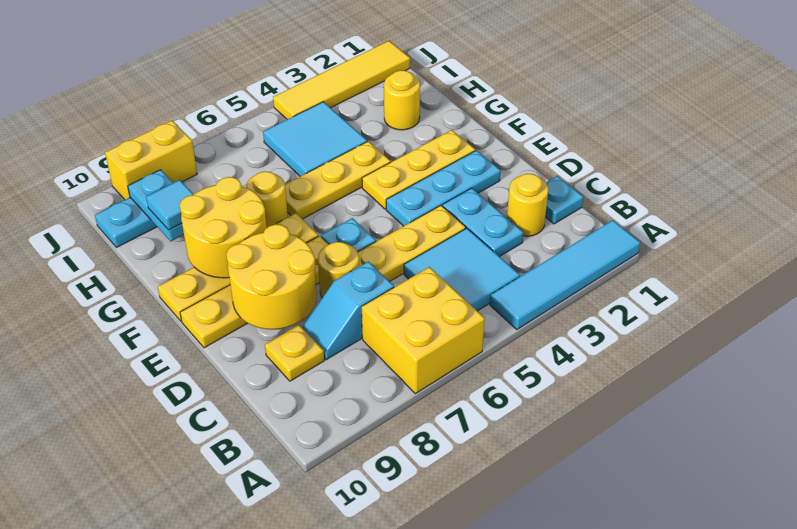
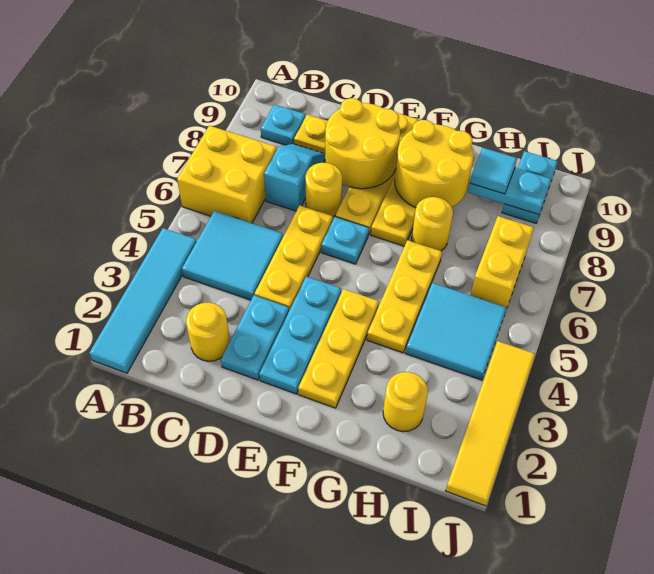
cyan 1x1 plate [545,176,583,224] -> cyan 1x1 plate moved to [261,105,305,145]
cyan 1x2 plate [443,188,523,257] -> cyan 1x2 plate turned to [221,295,289,380]
yellow 1x2 brick [105,121,197,200] -> yellow 1x2 brick moved to [470,216,534,307]

